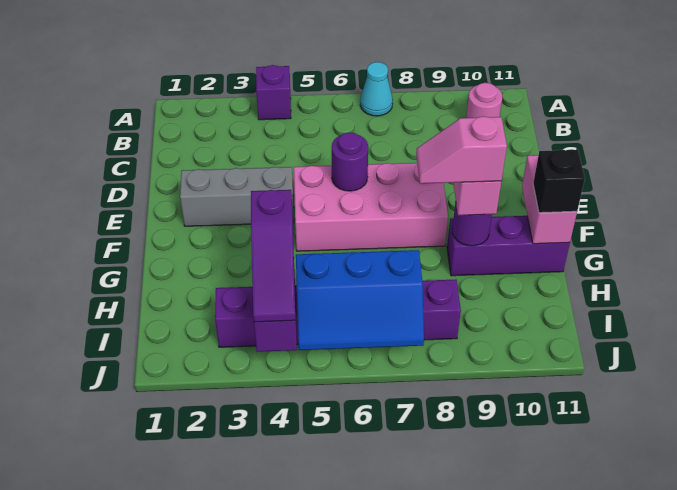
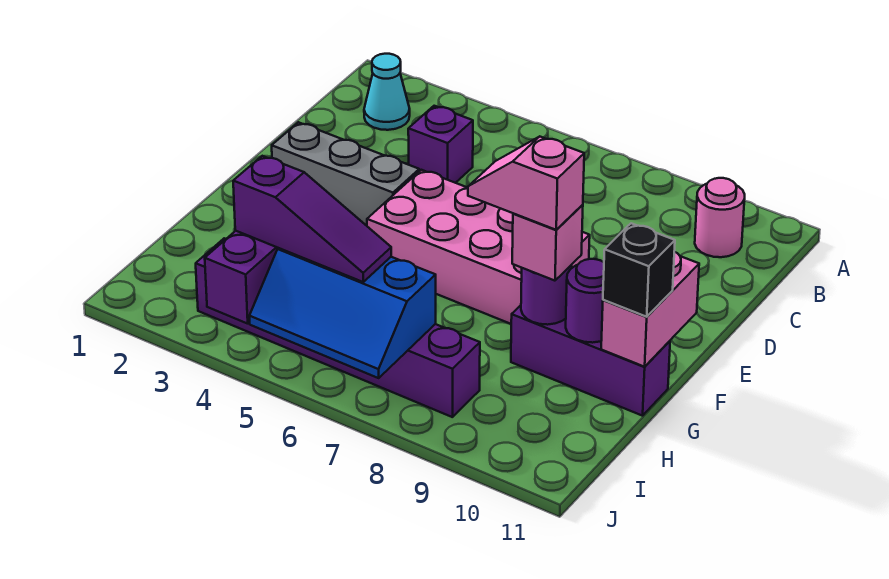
purple 1x1 brick [256,65,291,120] -> purple 1x1 brick moved to [408,106,473,183]
cyan 1x1 cone [360,62,393,116] -> cyan 1x1 cone moved to [364,54,410,130]
purple 1x1 round brick [332,132,368,191] -> purple 1x1 round brick moved to [566,259,604,343]
purple 1x3 slope [251,190,295,322] -> purple 1x3 slope turned to [233,156,391,282]

